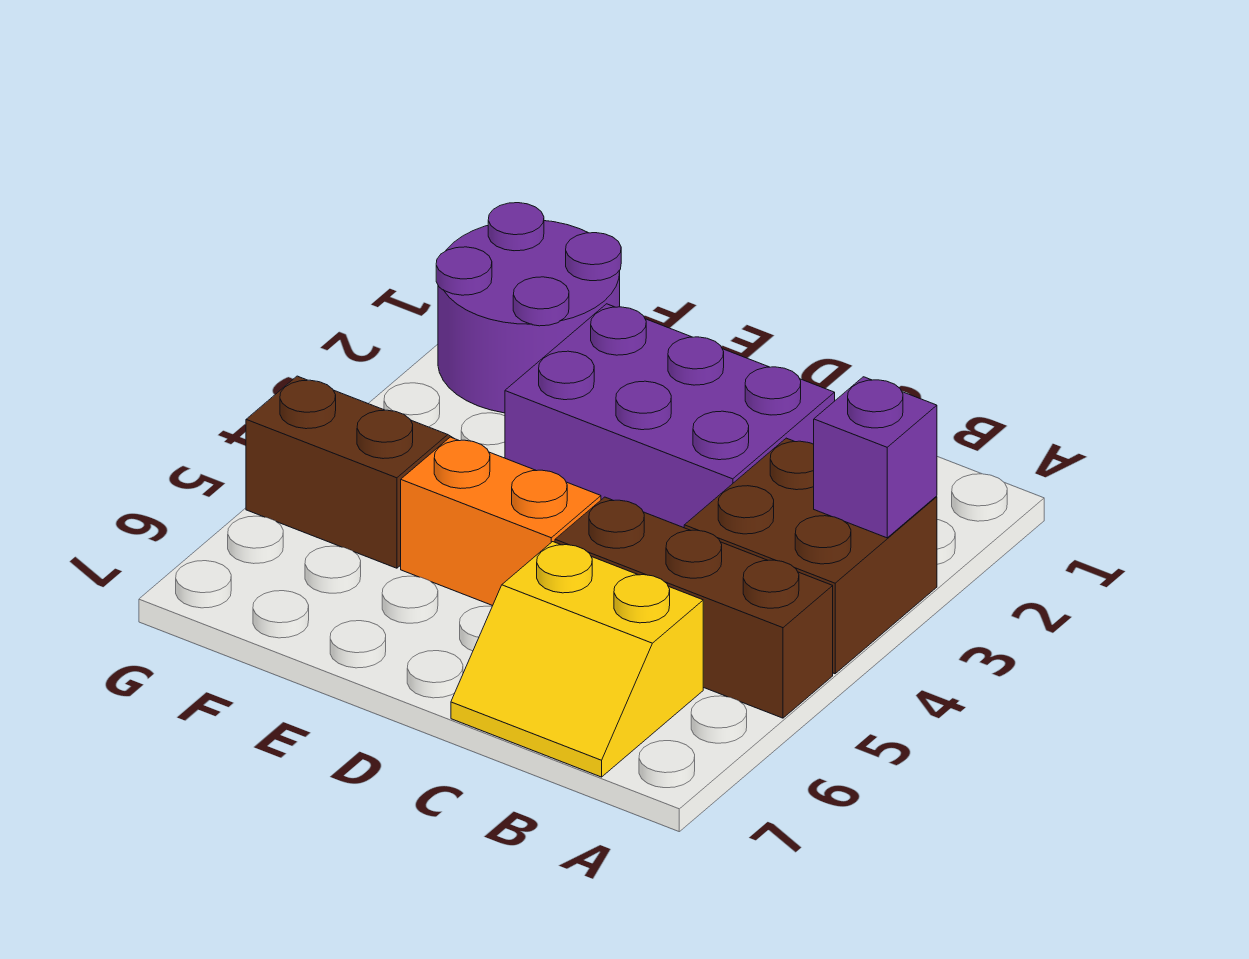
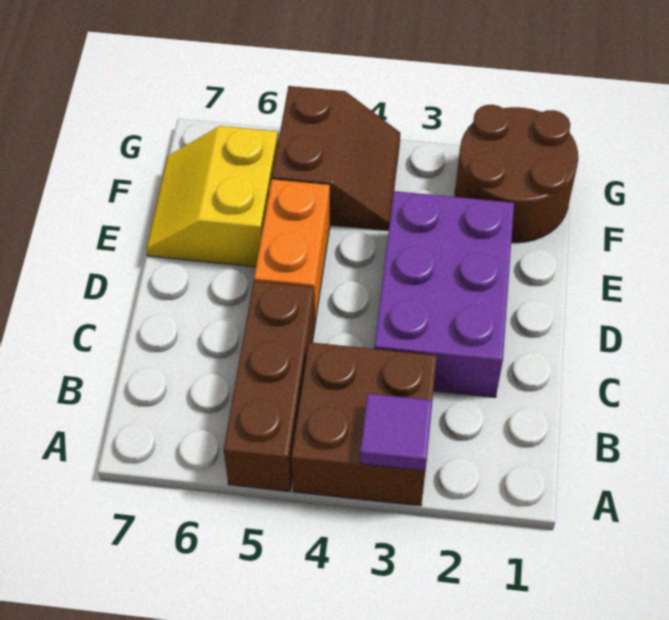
purple 1x1 brick [814,377,937,538] -> purple 1x1 tile [360,394,433,471]
yellow 2x2 slope [451,542,703,777] -> yellow 2x2 slope moved to [146,126,278,267]
purple 2x2 round brick [436,203,621,413] -> brown 2x2 round brick [455,105,578,243]

